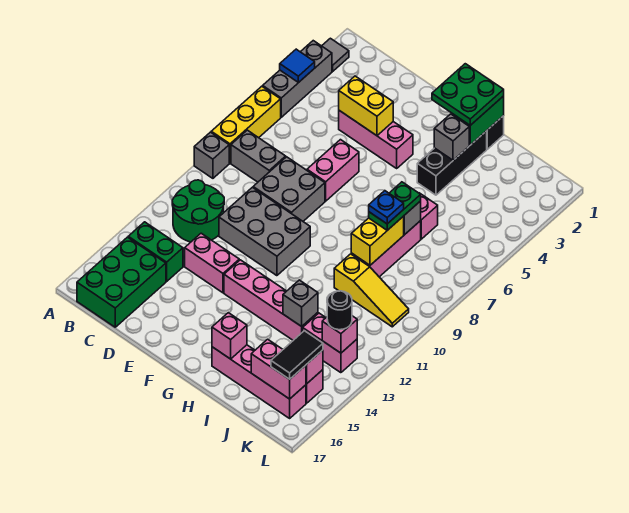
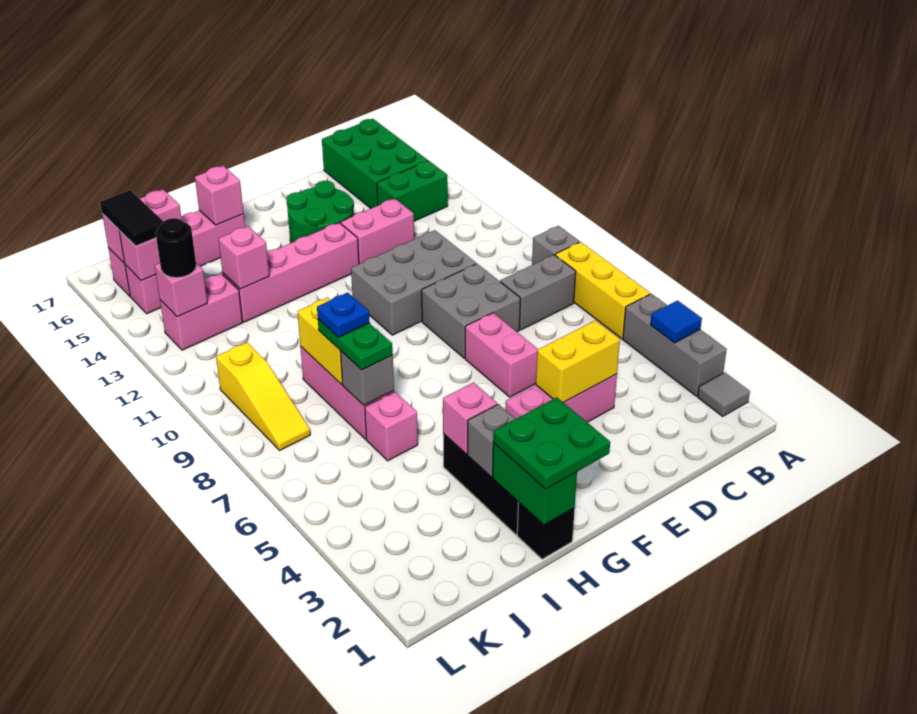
green 2x2 round brick [172,180,224,242] -> green 2x2 round brick moved to [286,181,354,243]
none -> pink 1x1 brick [443,383,497,454]
yellow 1x3 slope [334,254,409,327] -> yellow 1x3 slope turned to [216,342,310,450]
grey 1x1 brick [283,280,318,327] -> pink 1x1 brick [219,226,269,289]

